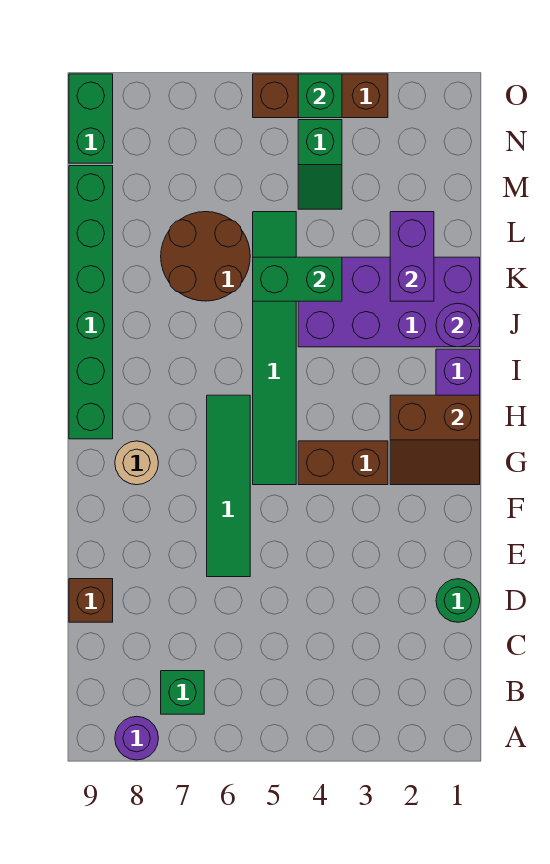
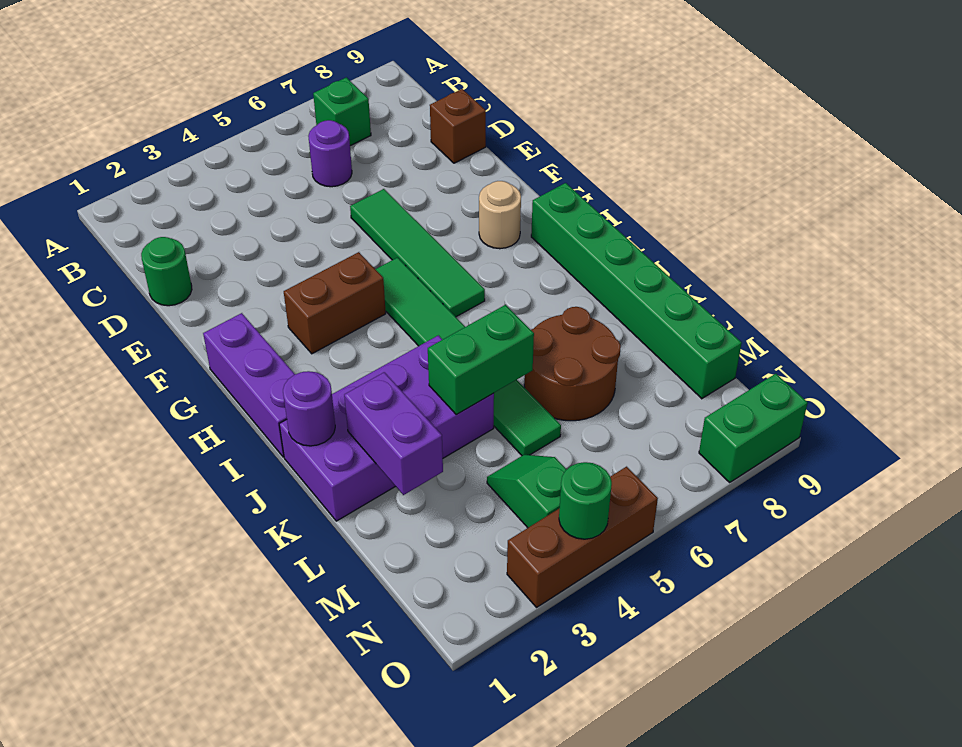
purple 1x1 round brick [115,716,158,760] -> purple 1x1 round brick moved to [308,120,352,187]
brown 2x2 slope [390,395,480,485] -> none
green 1x2 brick [69,74,113,163] -> green 1x2 brick turned to [699,374,808,482]
green 1x1 brick [298,74,342,118] -> green 1x1 round brick [559,462,612,539]

